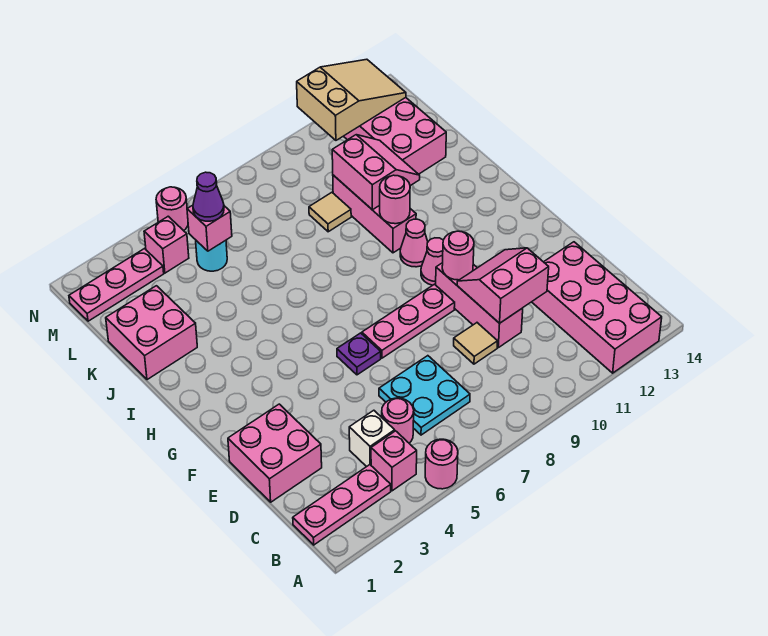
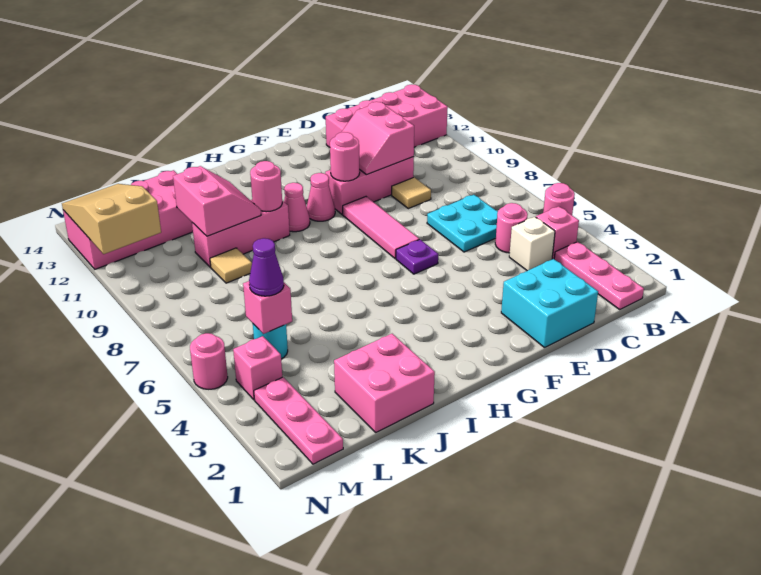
pink 2x2 brick [228,404,322,502] -> cyan 2x2 brick [501,259,598,348]
pink 1x3 plate [362,284,455,358] -> pink 1x3 tile [343,197,419,259]
pink 2x2 slope [332,135,420,210] -> pink 2x2 slope turned to [173,166,261,236]

